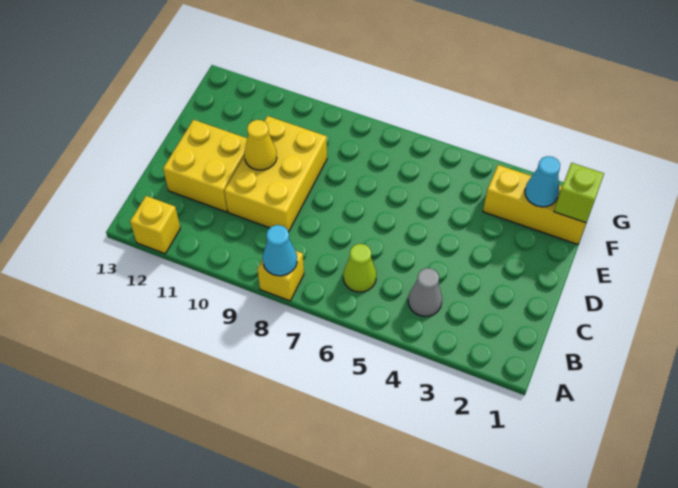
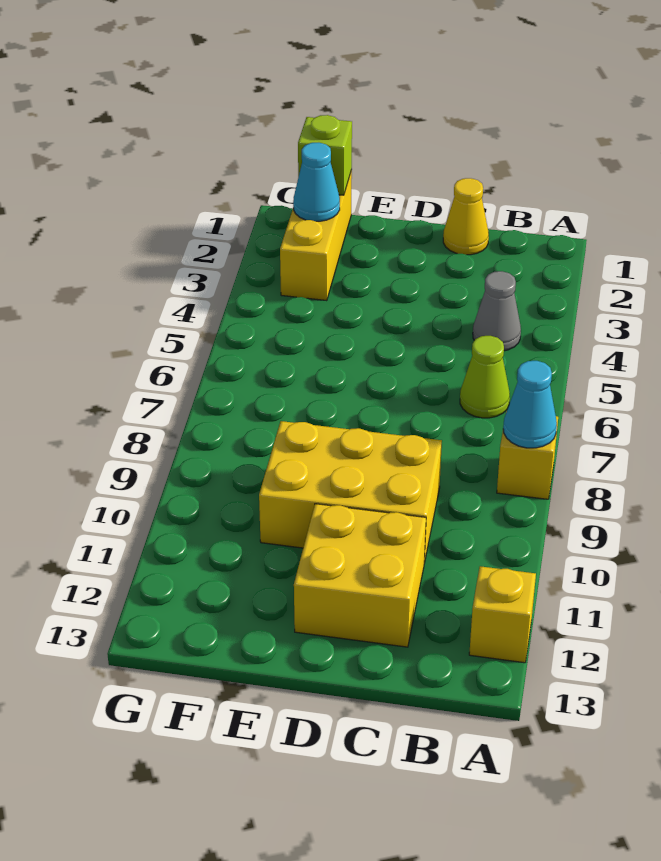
yellow 1x1 cone [244,120,277,170] -> yellow 1x1 cone moved to [443,178,489,255]

